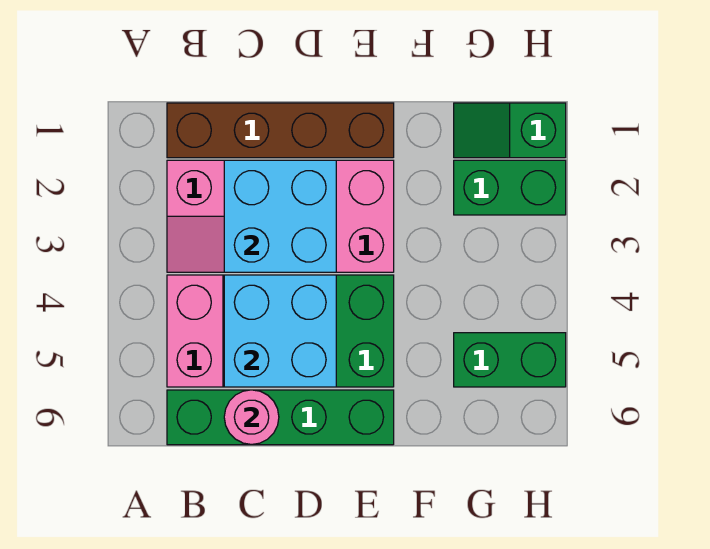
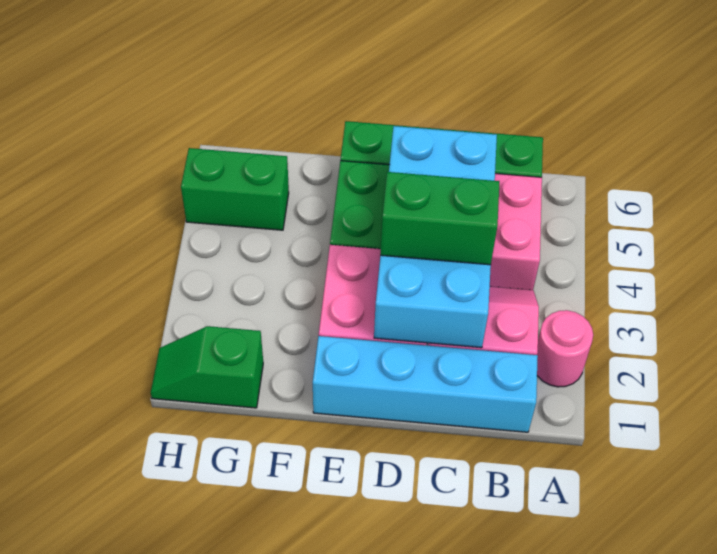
brown 1x4 brick [167,103,394,158] -> cyan 1x4 brick [313,336,538,432]
pink 1x1 round brick [224,390,279,444] -> pink 1x1 round brick moved to [537,310,593,387]
green 1x2 slope [454,103,566,158] -> green 1x2 slope turned to [151,326,263,408]
green 1x2 brick [454,160,566,215] -> green 1x2 brick moved to [380,172,499,265]

